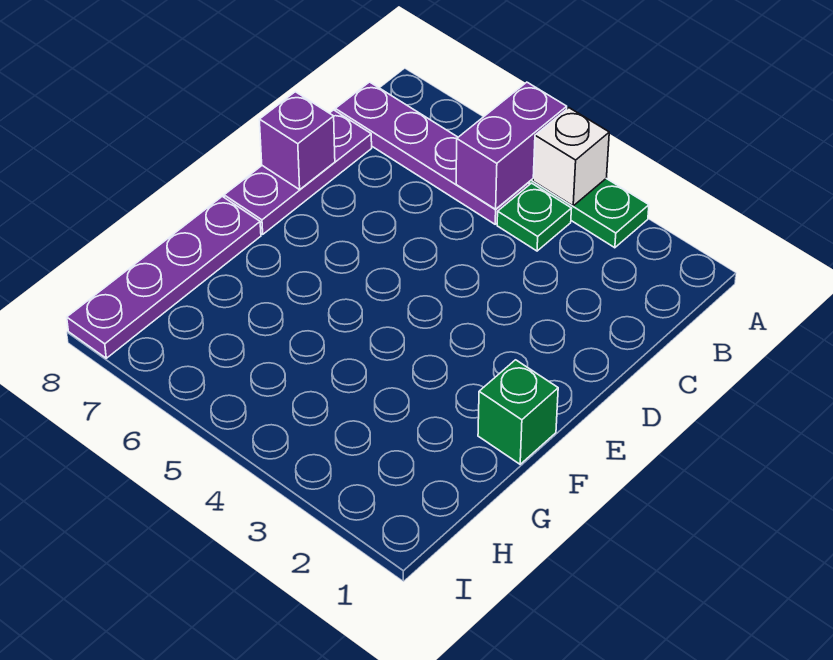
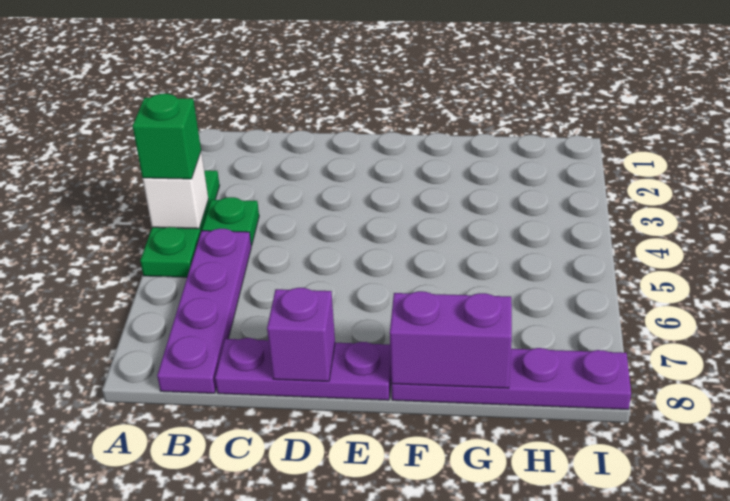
purple 1x2 brick [456,82,567,209] -> purple 1x2 brick moved to [390,291,512,388]
green 1x1 brick [478,360,558,464] -> green 1x1 brick moved to [133,94,201,179]

